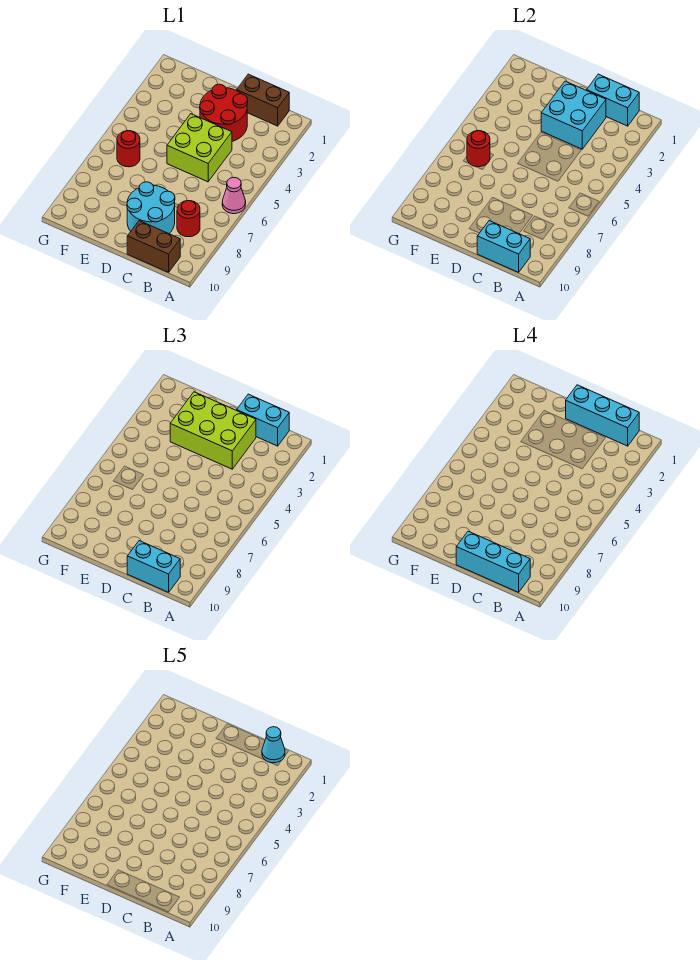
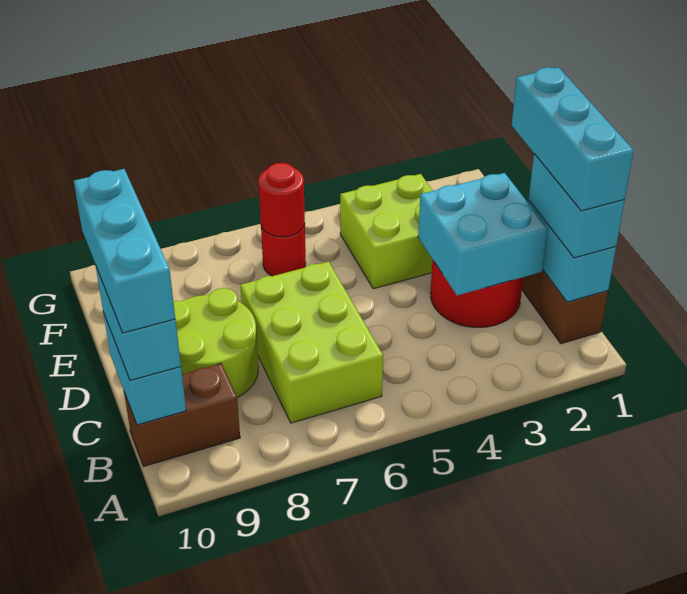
pink 1x1 cone [222,178,246,214] -> none
cyan 1x1 cone [262,727,285,763] -> none
red 1x1 round brick [177,201,200,237] -> none
brown 1x2 brick [127,221,180,272] -> brown 1x2 brick turned to [124,363,240,466]
lime 2x3 brick [170,392,256,469] -> lime 2x3 brick moved to [240,261,383,423]
lime 2x2 brick [167,114,232,182] -> lime 2x2 brick moved to [340,174,433,289]
cyan 2x2 round brick [127,182,175,234] -> lime 2x2 round brick [173,288,259,398]

